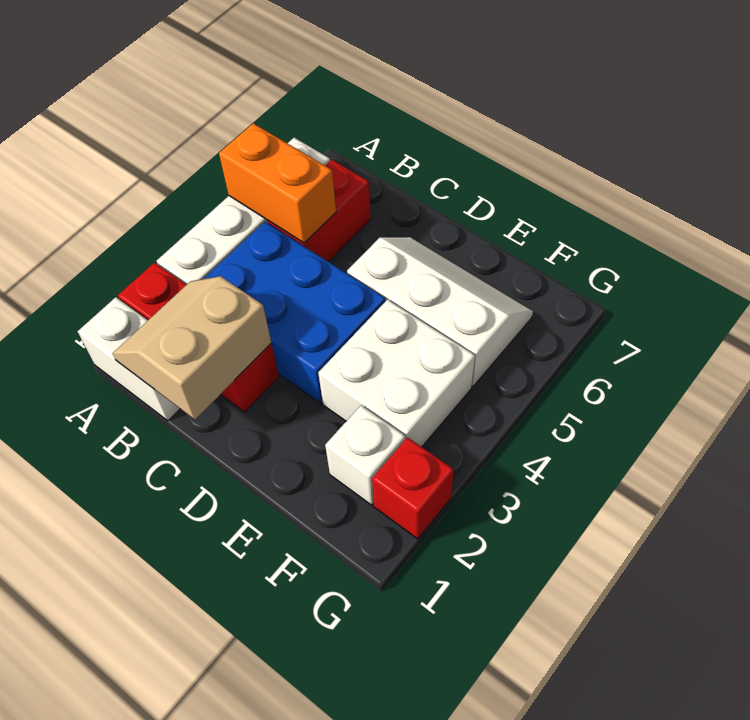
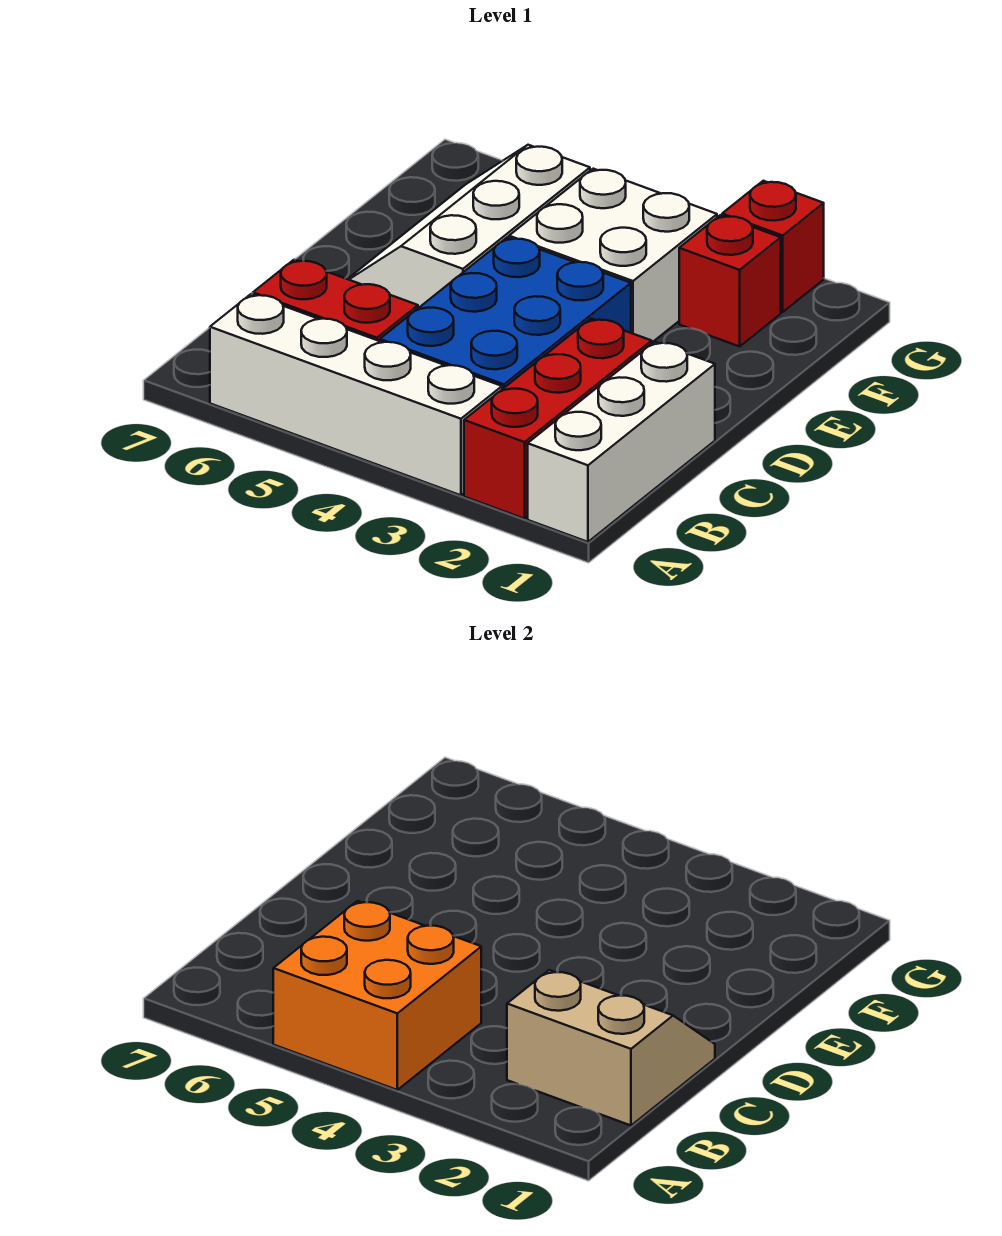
white 1x2 brick [78,297,180,421] -> white 1x3 brick [528,342,715,542]
orange 1x2 brick [219,123,336,243] -> orange 2x2 brick [273,901,481,1090]
tan 2x2 slope [113,276,271,419] -> tan 2x2 slope turned to [507,970,715,1125]
white 1x1 brick [325,405,405,505] -> red 1x1 brick [679,215,781,346]

